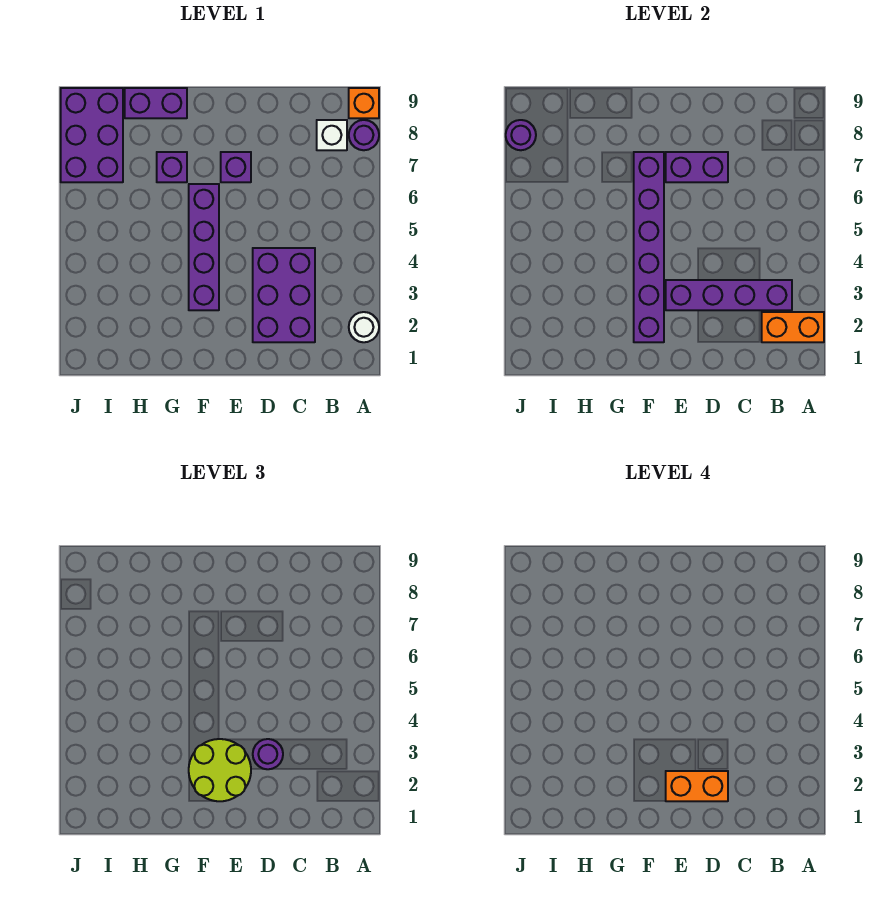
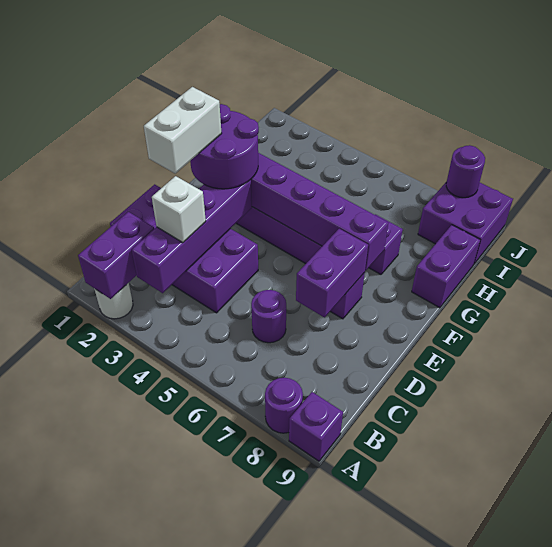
orange 1x2 brick [762,312,824,342] -> purple 1x2 brick [78,212,154,299]
orange 1x1 brick [349,88,379,118] -> purple 1x1 brick [289,392,343,461]
white 1x1 brick [317,120,347,150] -> white 1x1 brick moved to [152,176,206,243]
purple 2x3 brick [253,248,315,342] -> purple 2x4 brick [110,184,258,313]
orange 1x2 brick [666,771,728,801] -> white 1x2 brick [144,87,222,173]
purple 1x1 round brick [253,739,283,769] -> purple 1x1 round brick moved to [251,290,286,343]
lime 2x2 round brick [189,739,251,801] -> purple 2x2 round brick [190,104,259,189]
purple 2x3 brick [61,88,123,182] -> purple 2x2 brick [418,183,513,264]

